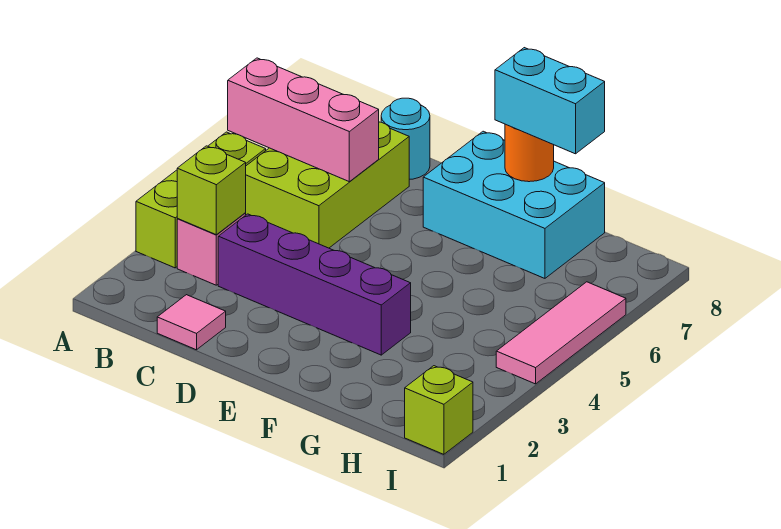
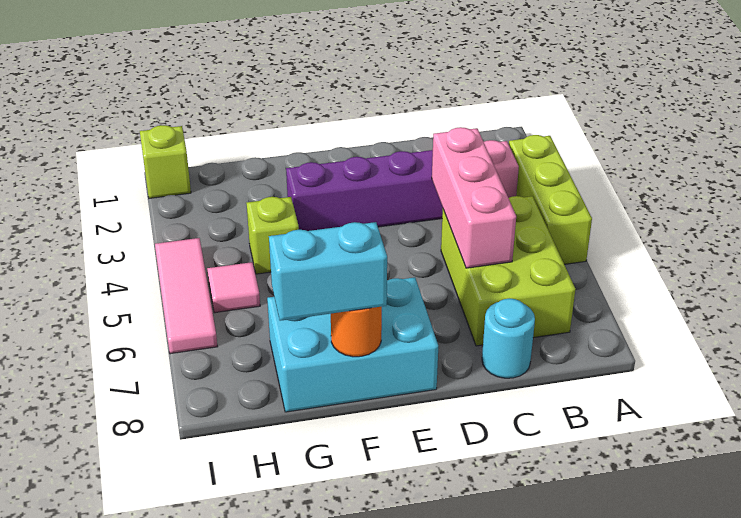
pink 1x3 brick [228,58,379,182] -> pink 1x3 brick turned to [432,127,516,268]
lime 1x1 brick [177,146,246,235] -> lime 1x1 brick moved to [247,197,299,274]
pink 1x1 tile [157,295,226,350] -> pink 1x1 tile moved to [207,262,260,313]

